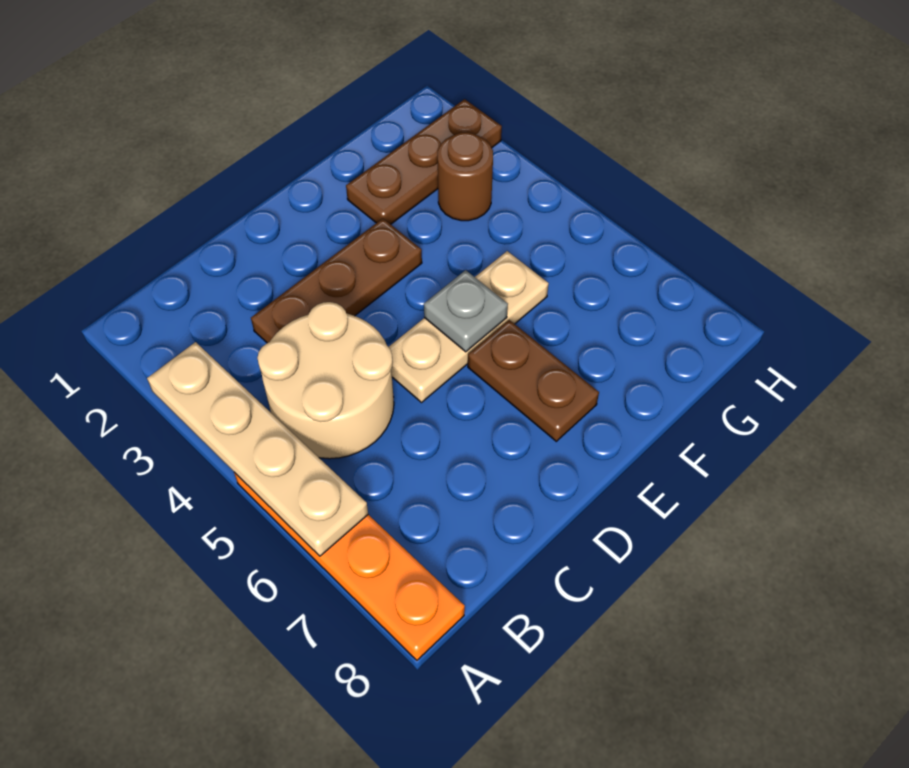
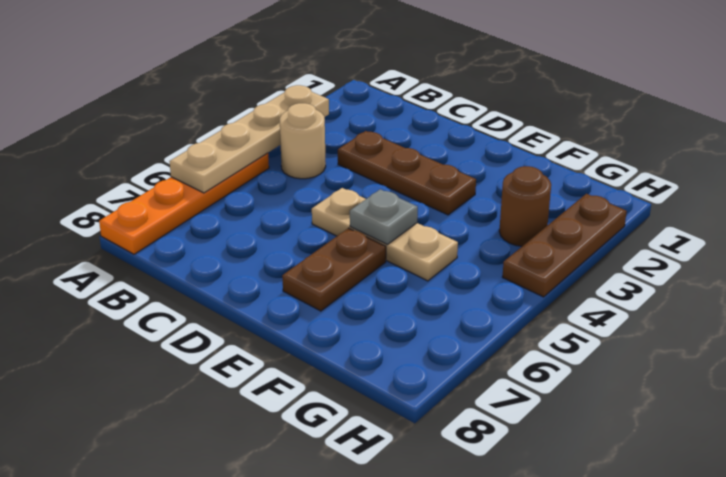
tan 2x2 round brick [257,302,394,459] -> tan 1x1 round brick [280,103,326,179]
brown 1x3 plate [346,99,502,224] -> brown 1x3 plate turned to [503,194,627,297]

